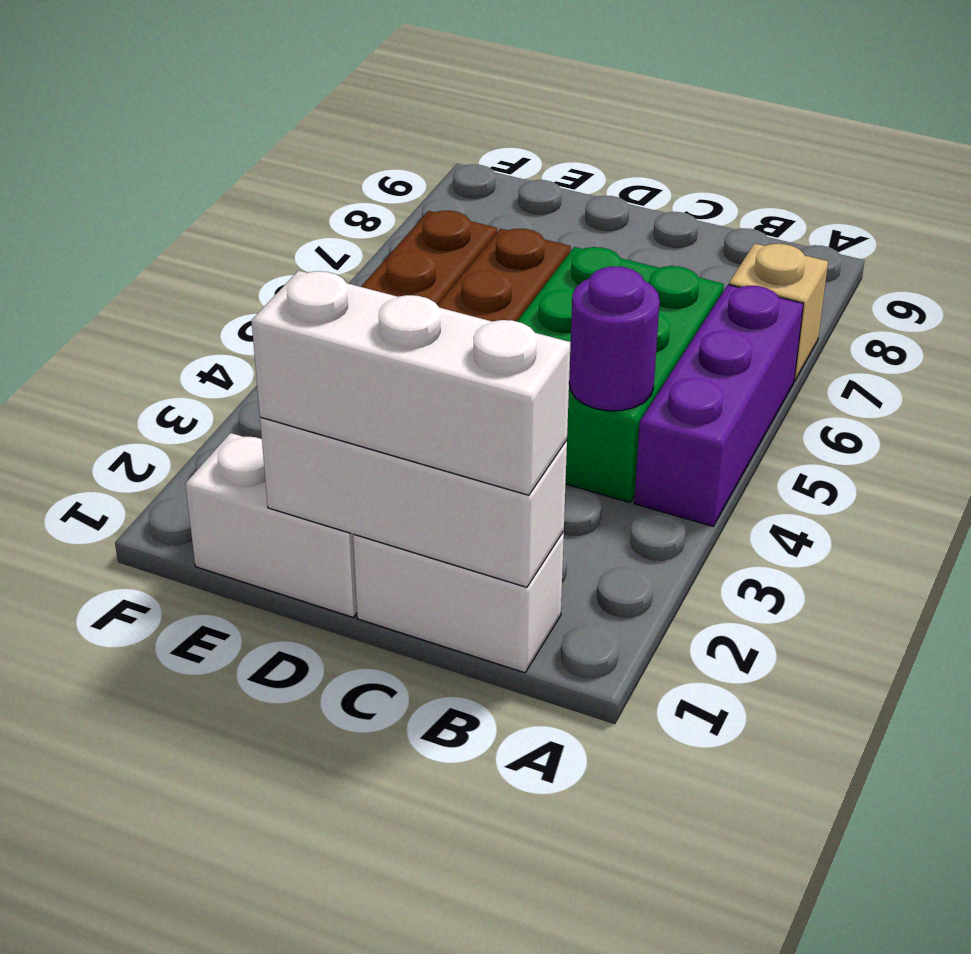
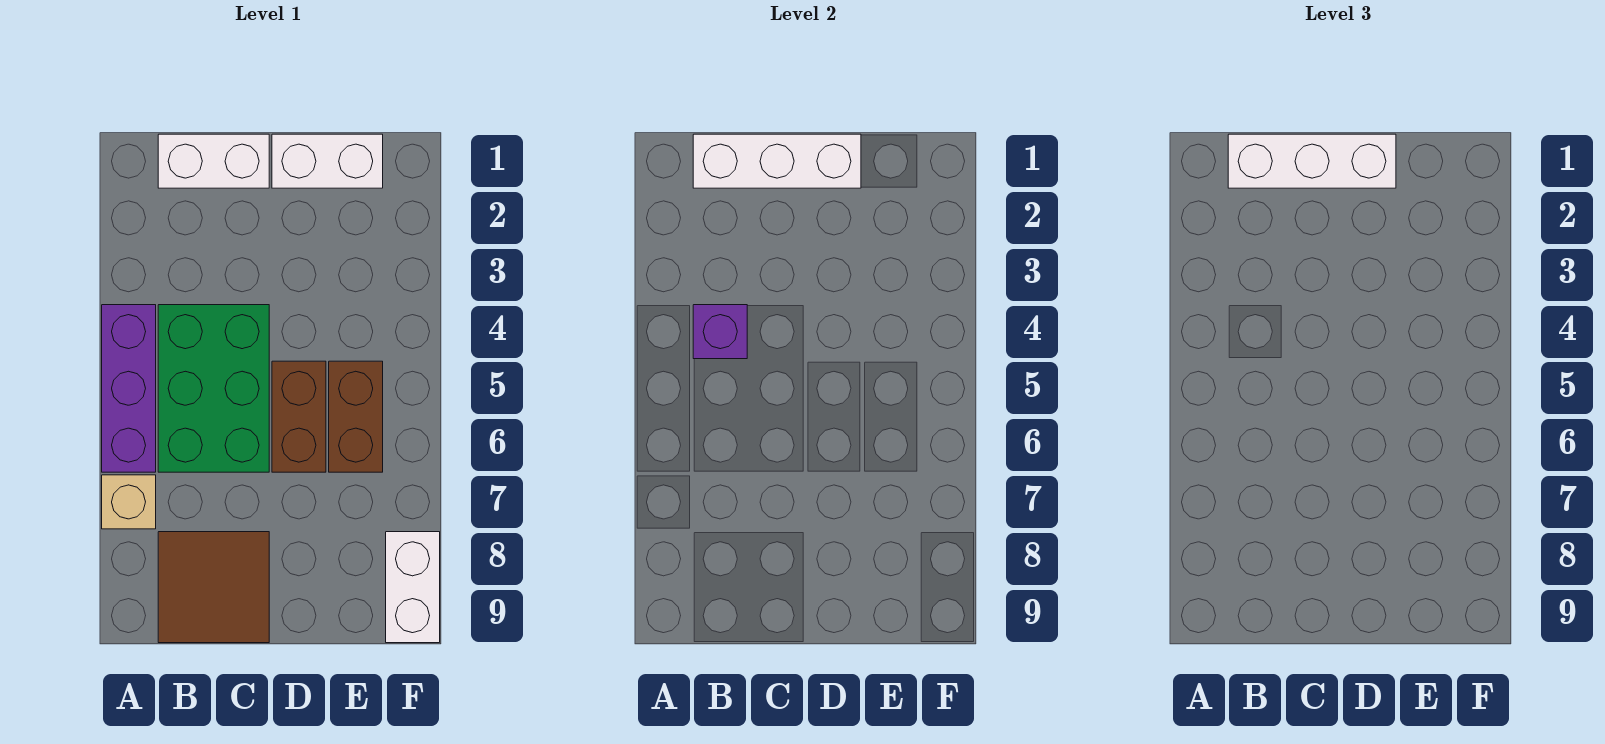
purple 1x1 round brick [569,266,660,411] -> purple 1x1 brick [693,305,747,359]
none -> brown 2x2 tile [158,532,269,643]
none -> white 1x2 brick [386,532,440,643]

